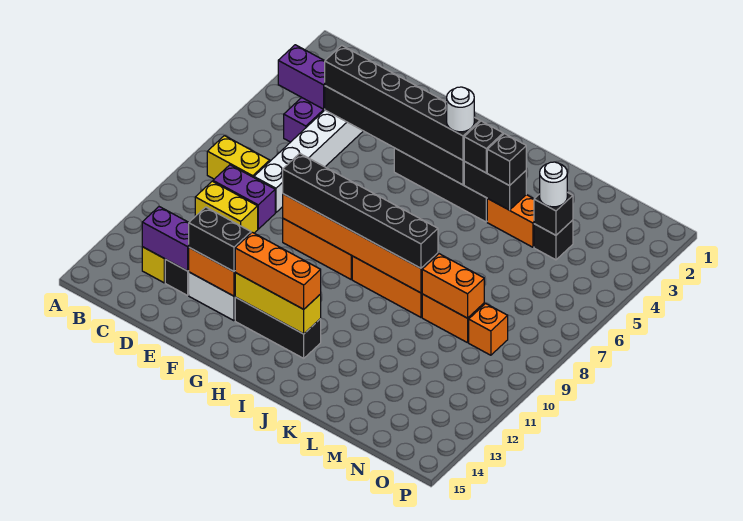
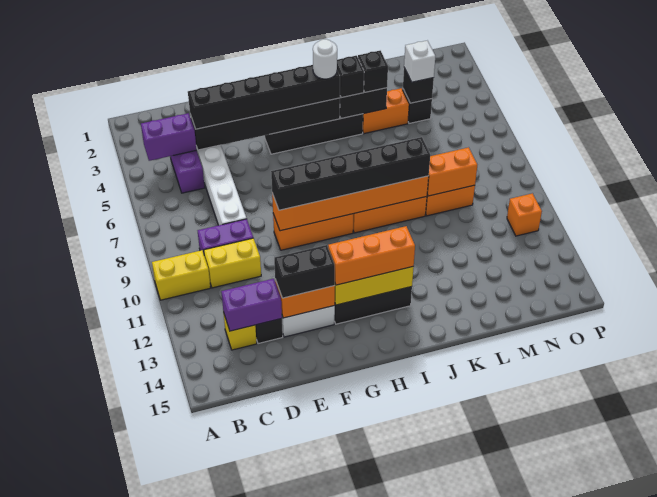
yellow 1x2 brick [207,136,270,179] -> yellow 1x2 brick moved to [152,250,210,300]
white 1x1 round brick [540,162,567,207] -> white 1x1 brick [404,41,435,82]
orange 1x1 brick [469,304,508,355] -> orange 1x1 brick moved to [507,193,542,236]

